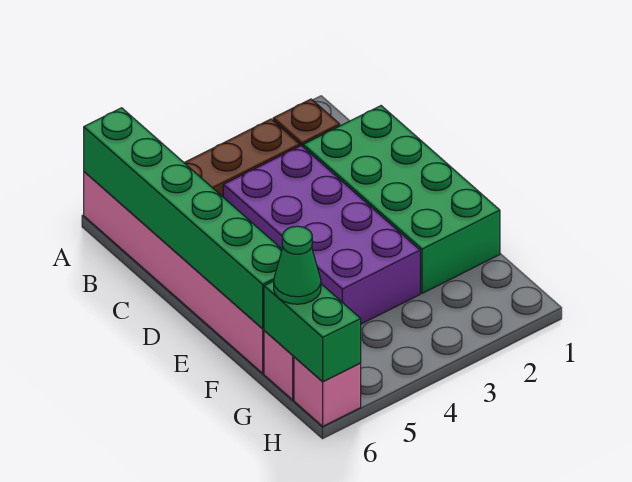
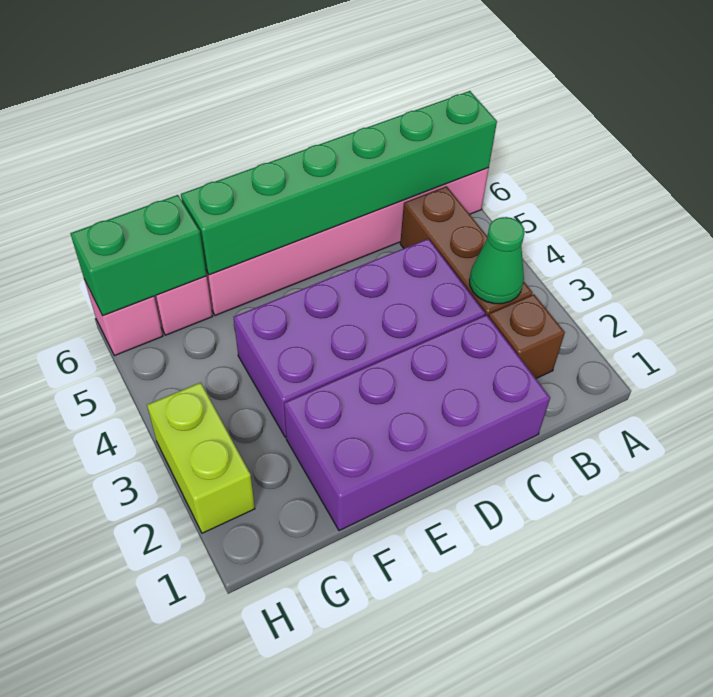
green 2x4 brick [303,106,500,293] -> purple 2x4 brick [284,315,550,531]
green 1x1 cone [274,226,321,304] -> green 1x1 cone moved to [469,217,525,304]
none -> lime 1x2 brick [147,383,255,533]

